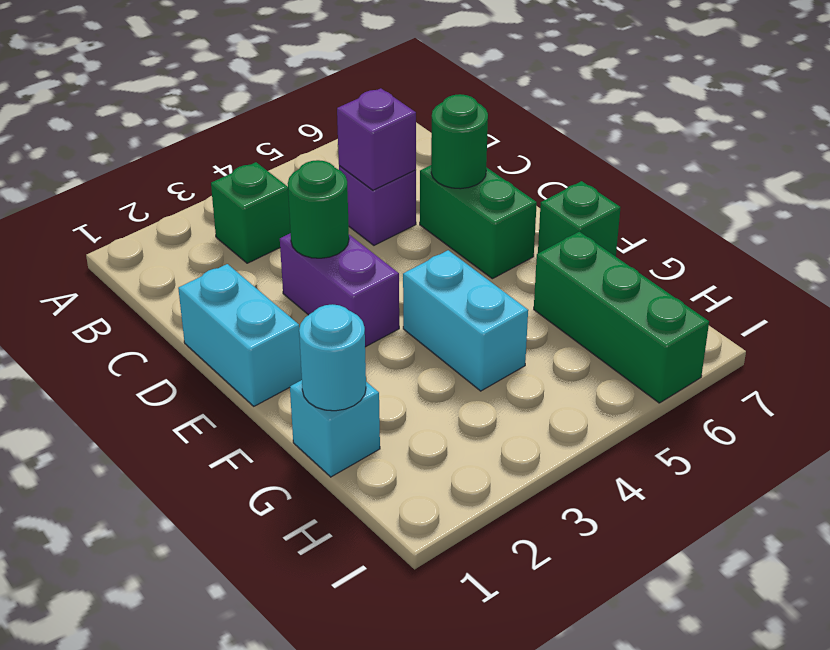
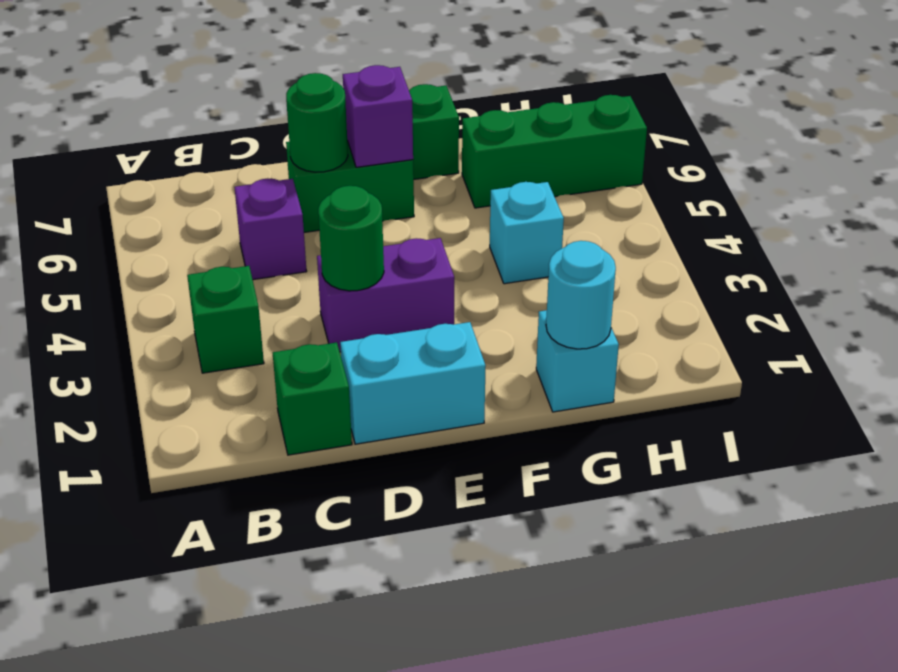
none -> green 1x1 brick [273,342,352,455]
purple 1x1 brick [337,88,416,190] -> purple 1x1 brick moved to [343,65,413,167]
cyan 1x2 brick [403,250,528,391] -> cyan 1x1 brick [490,182,564,284]

